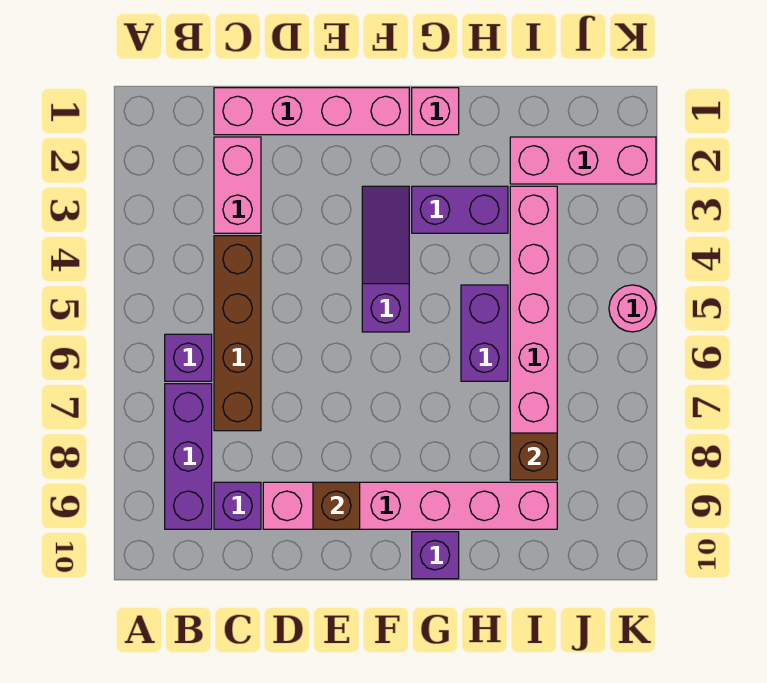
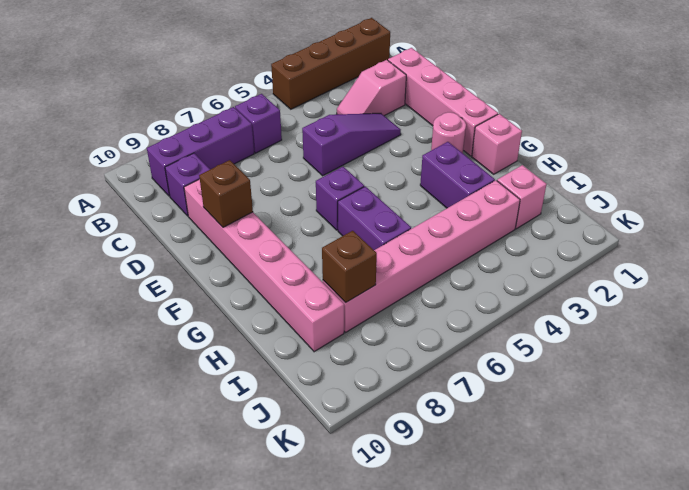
pink 1x2 brick [214,137,261,233] -> pink 1x2 slope [337,60,406,116]
brown 1x4 brick [214,236,261,431] -> brown 1x4 brick moved to [271,18,390,109]
purple 1x3 slope [362,186,409,332] -> purple 1x3 slope moved to [302,113,401,176]
purple 1x1 brick [412,532,459,579] -> purple 1x1 brick moved to [316,167,365,230]
purple 1x2 brick [461,285,508,381] -> purple 1x2 brick turned to [338,186,411,250]
pink 1x3 brick [510,137,656,184] -> pink 1x1 brick [497,165,547,229]
pink 1x1 round brick [609,285,656,332] -> pink 1x1 round brick moved to [431,112,466,153]

